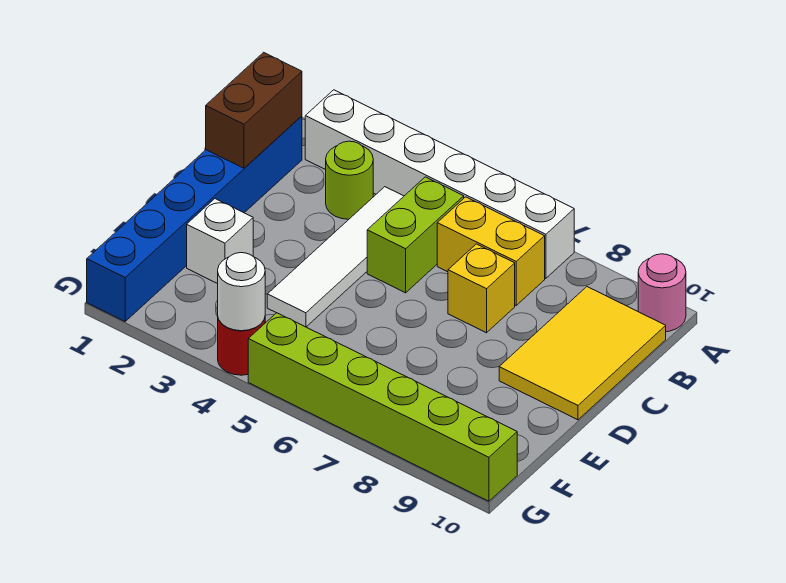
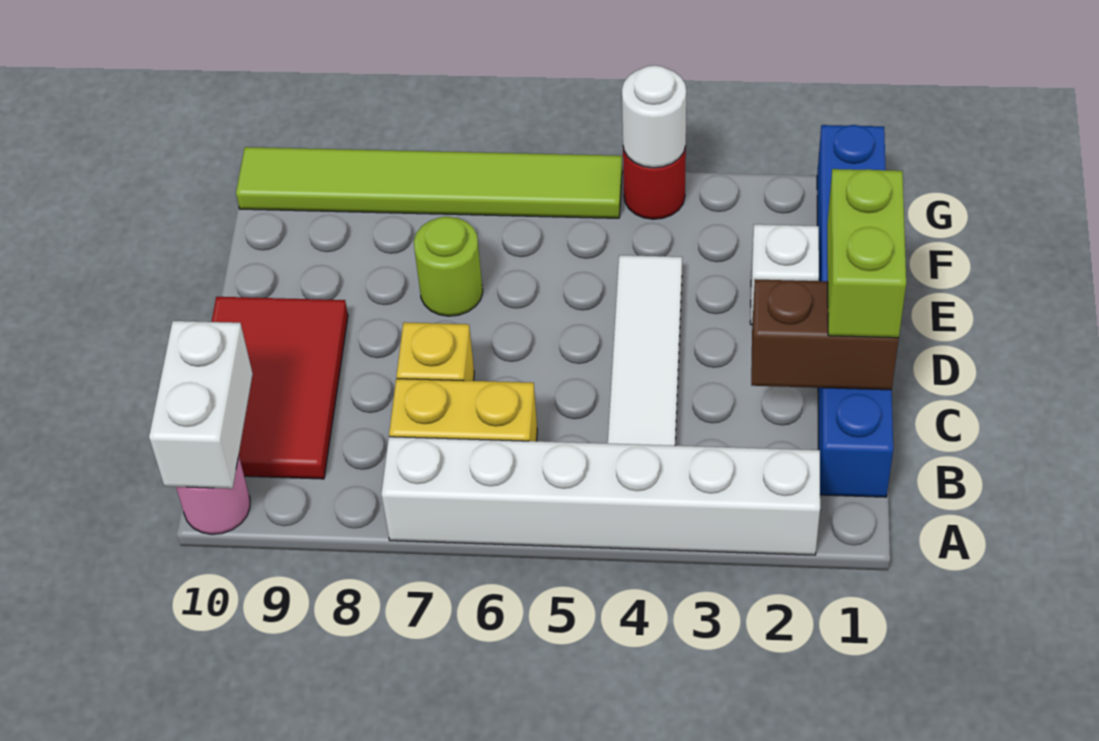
none -> white 1x2 brick [149,321,253,489]
brown 1x2 brick [206,52,302,168] -> brown 1x2 brick turned to [751,279,899,390]
lime 1x1 round brick [326,141,373,219] -> lime 1x1 round brick moved to [414,217,483,316]
lime 1x2 brick [367,177,464,293] -> lime 1x2 brick moved to [827,169,906,338]
yellow 2x3 tile [499,287,666,420] -> red 2x3 tile [212,297,348,479]
lime 1x6 brick [248,313,517,501] -> lime 1x6 tile [236,147,622,218]

